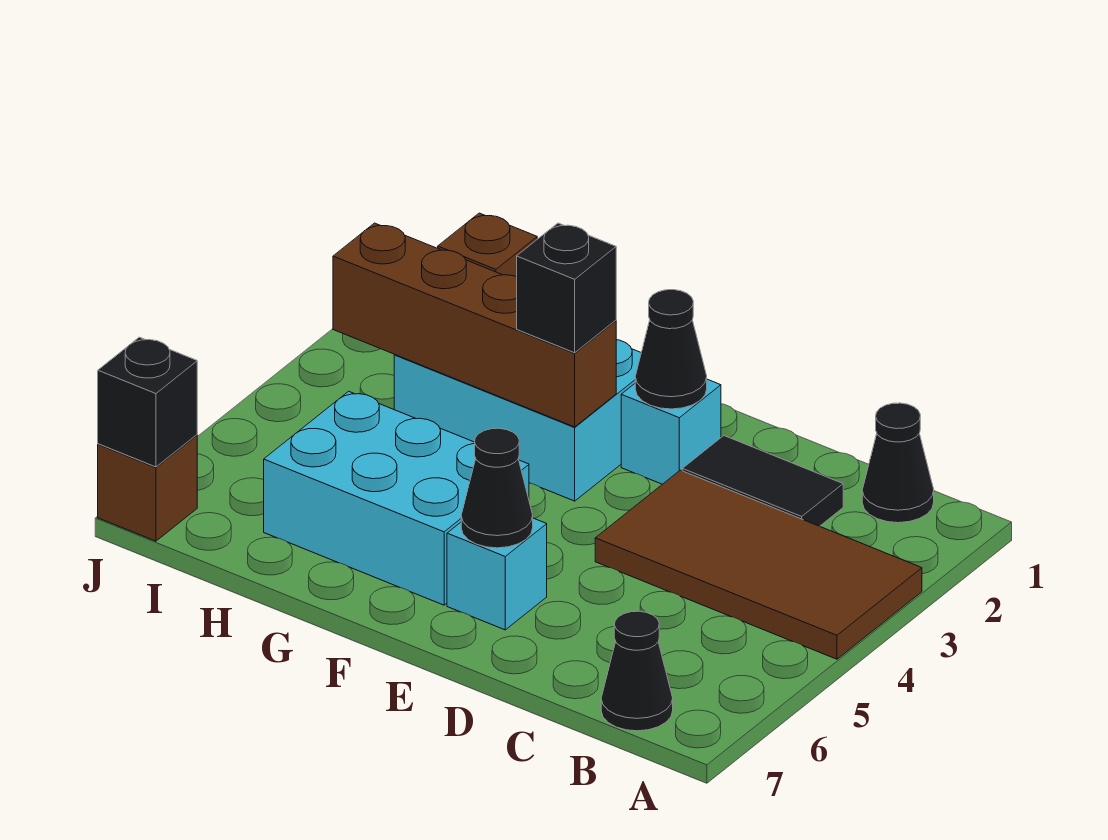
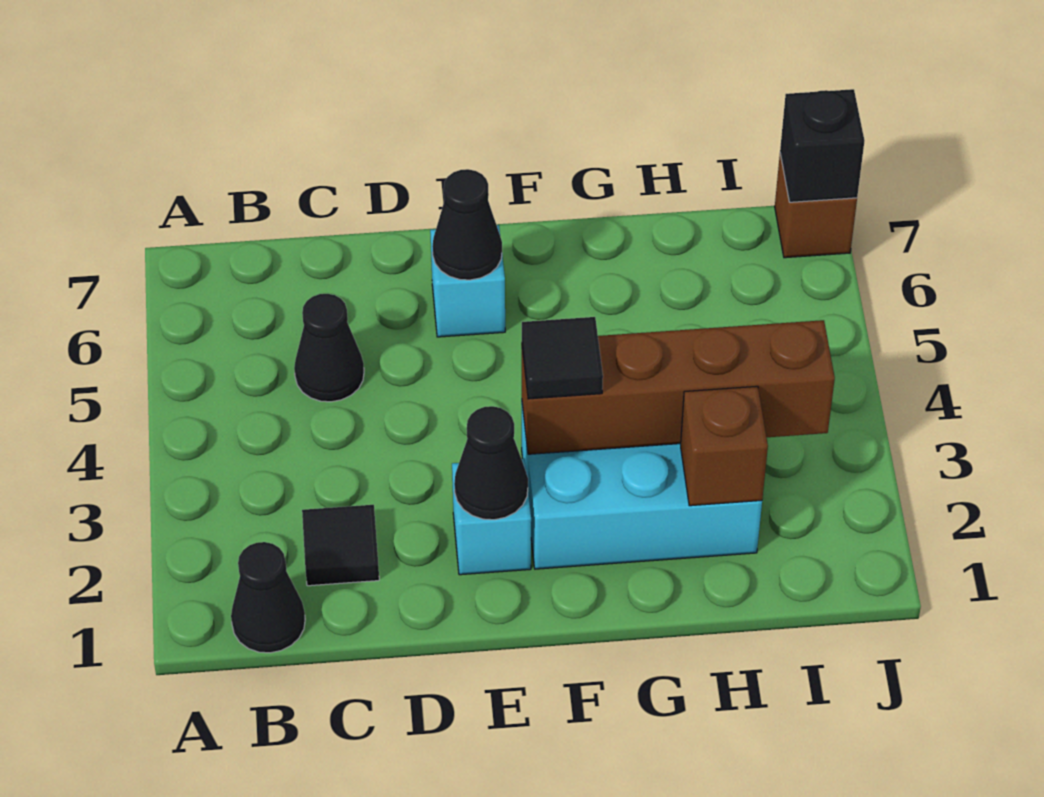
brown 2x4 tile [595,470,922,659] -> none
black 1x1 cone [601,611,673,731] -> black 1x1 cone moved to [294,294,364,402]
black 1x2 tile [682,436,843,526] -> black 1x1 tile [302,505,379,586]
black 1x1 brick [517,223,616,353] -> black 1x1 tile [522,317,603,399]
cyan 2x3 brick [264,391,529,605] -> none

